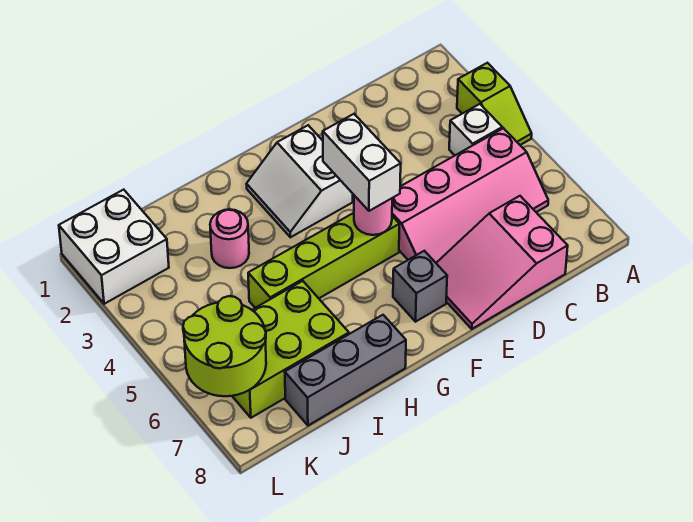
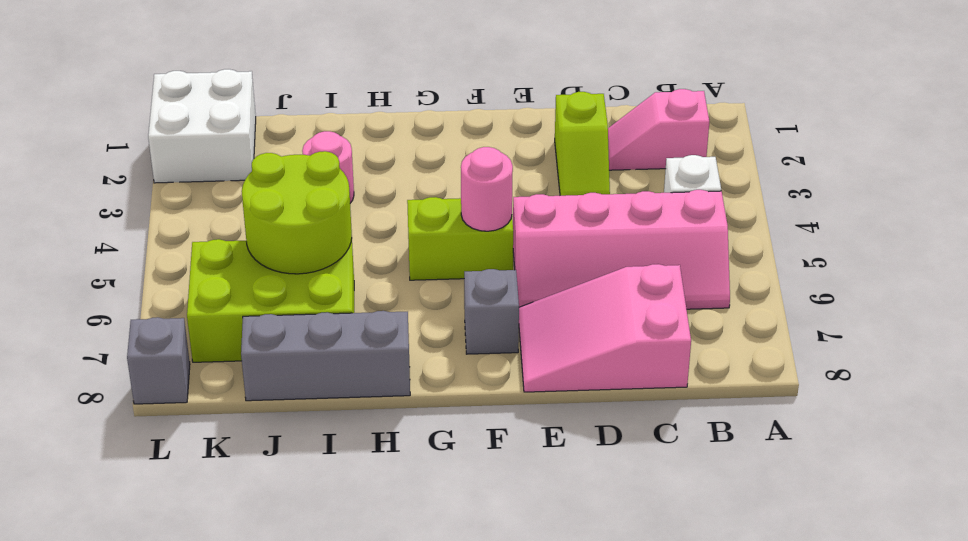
lime 1x2 slope [457,63,532,145] -> lime 1x2 slope moved to [555,92,610,196]
none -> pink 1x2 slope [608,89,709,170]
white 2x2 slope [246,125,353,237] -> none
white 1x2 brick [323,114,401,211] -> none
lime 1x4 brick [248,213,399,308] -> lime 1x2 brick [407,197,513,280]
lime 2x2 round brick [183,296,266,396] -> lime 2x2 round brick moved to [242,151,352,274]
none -> grey 1x1 brick [127,317,190,404]

